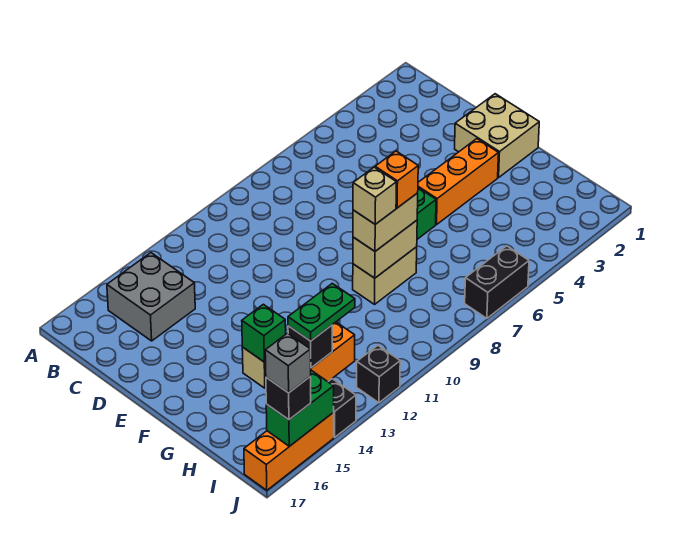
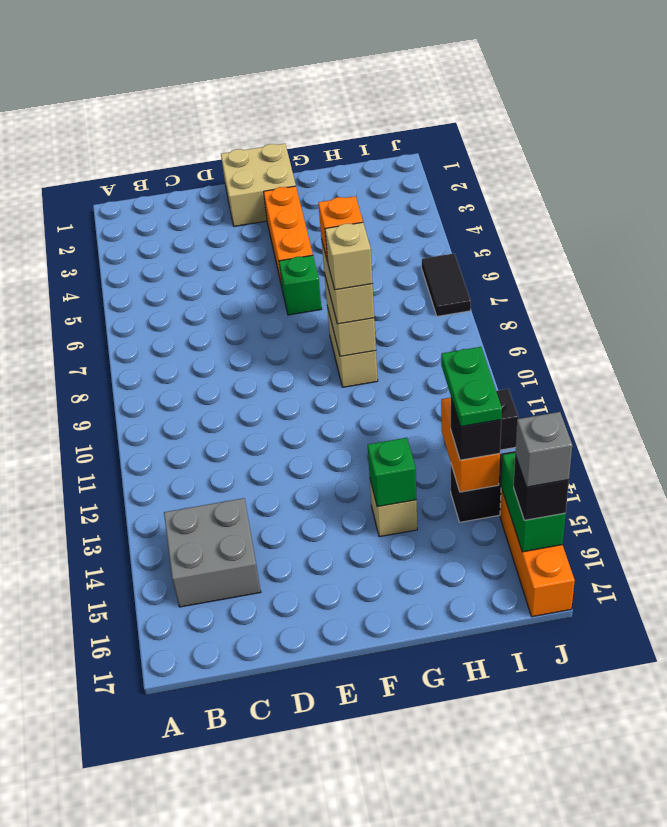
black 1x2 brick [465,246,529,318] -> black 1x2 tile [422,254,471,316]

